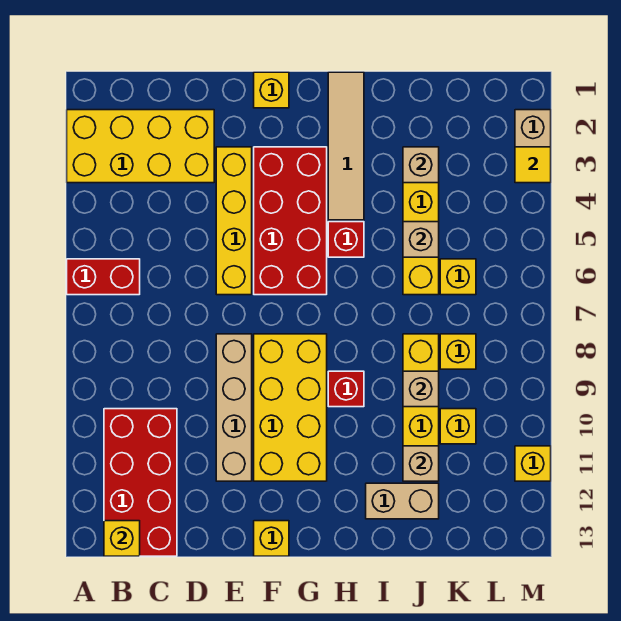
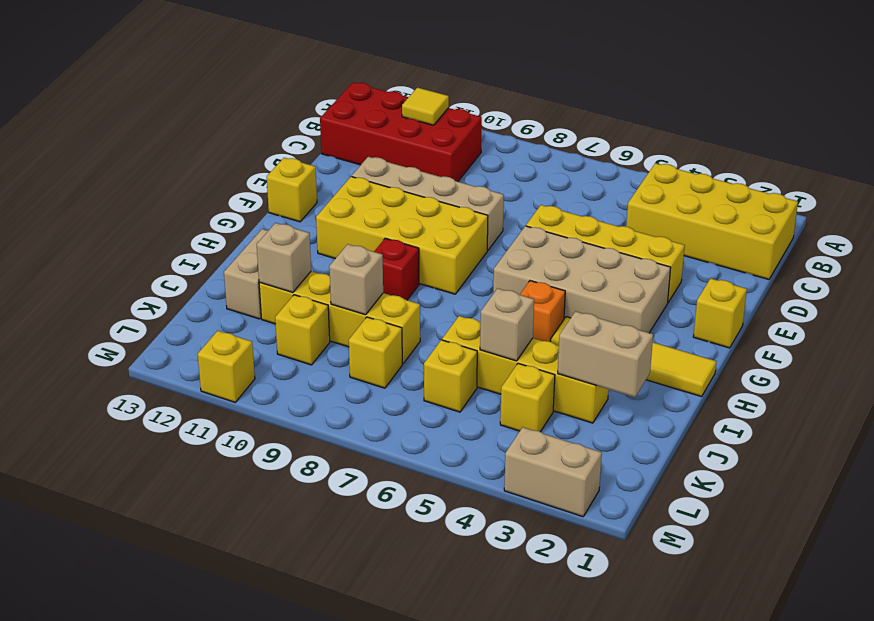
yellow 2x4 brick [67,110,214,183] -> yellow 2x4 brick turned to [626,163,798,279]
red 1x2 brick [67,259,140,295] -> none
yellow 1x1 brick [104,521,140,556] -> yellow 1x1 brick moved to [500,363,555,432]
red 2x4 brick [254,147,327,295] -> tan 2x4 brick [493,226,671,333]
tan 1x4 tile [328,72,364,220] -> yellow 1x4 tile [551,317,716,397]
red 1x1 brick [328,222,364,257] -> orange 1x1 brick [520,281,565,342]
tan 1x1 brick [403,147,439,183] -> tan 1x2 brick [558,311,653,397]
yellow 1x1 tile [515,147,551,183] -> yellow 1x1 tile moved to [402,88,449,125]

